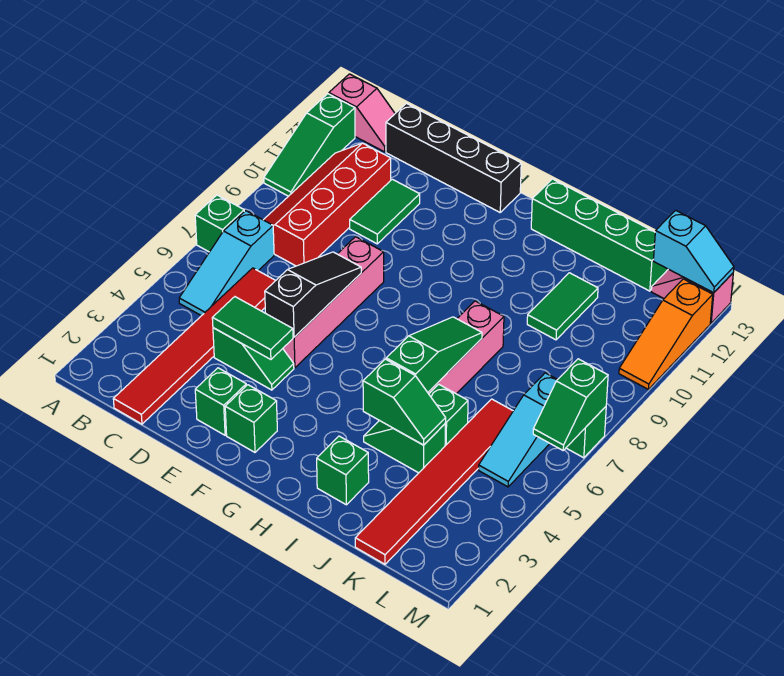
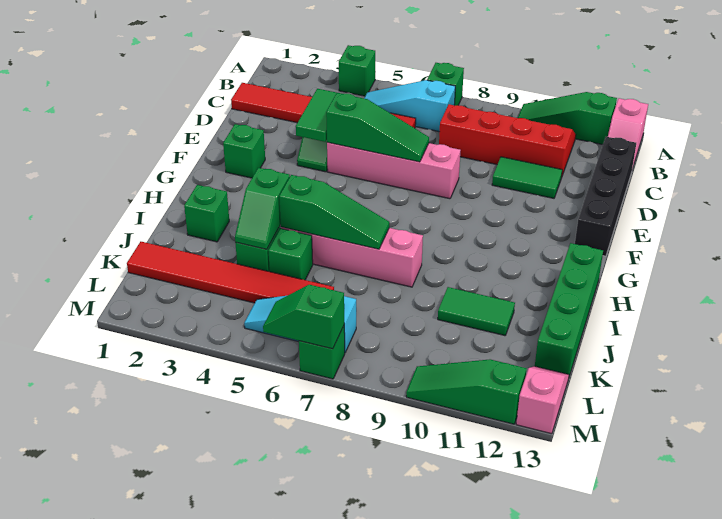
green 1x1 brick [195,368,246,435] -> green 1x1 brick moved to [339,45,375,96]
black 1x3 slope [265,252,361,337] -> green 1x3 slope [326,93,429,162]
cyan 1x2 slope [653,210,734,293] -> none
orange 1x3 slope [619,279,713,390] -> green 1x3 slope [406,359,527,424]

